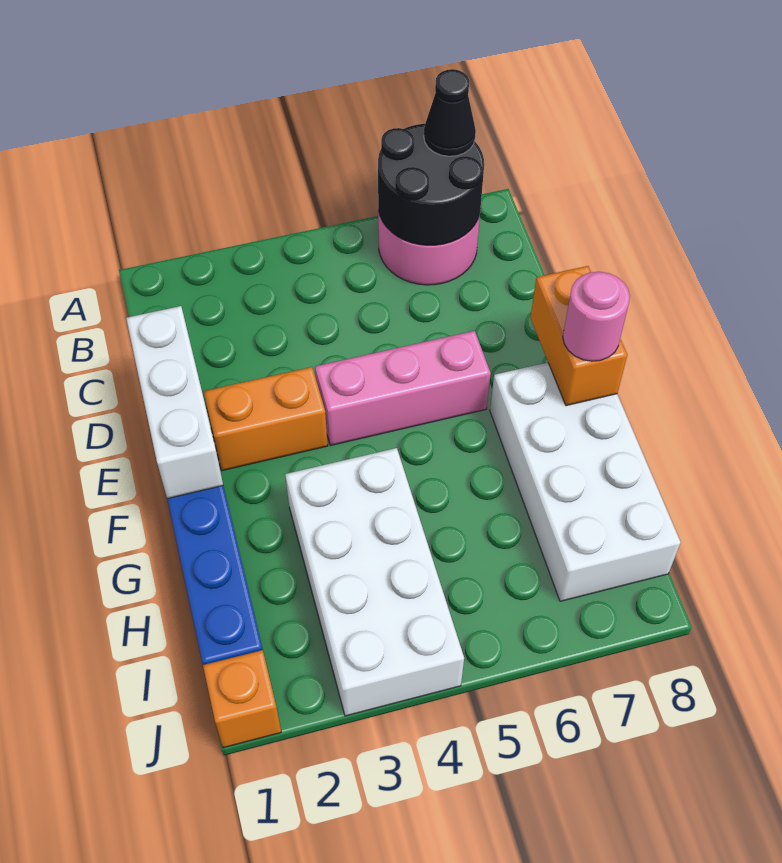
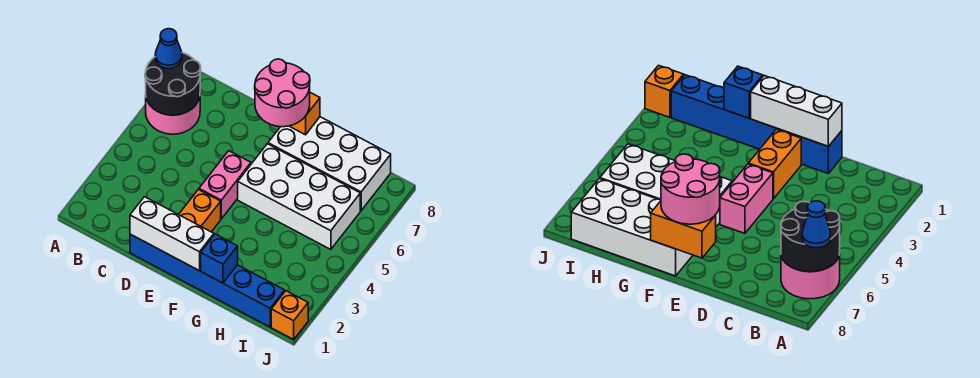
black 1x1 cone [424,69,476,156] -> blue 1x1 cone [155,29,182,69]
pink 1x3 brick [315,331,491,445] -> pink 1x2 brick [199,151,251,219]
pink 1x1 round brick [563,272,630,361] -> pink 2x2 round brick [255,59,310,127]
none -> blue 1x1 brick [201,234,238,283]
white 2x4 brick [285,448,464,716] -> white 2x4 brick moved to [238,144,360,250]

